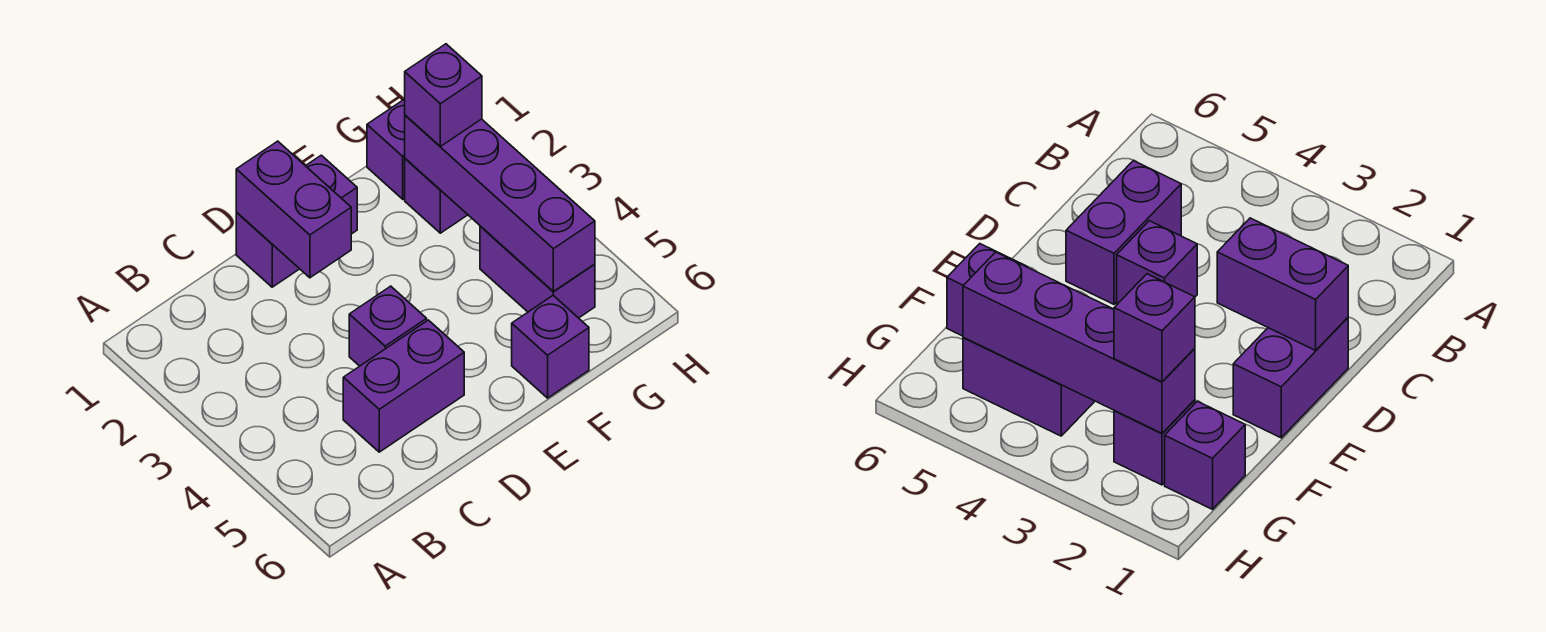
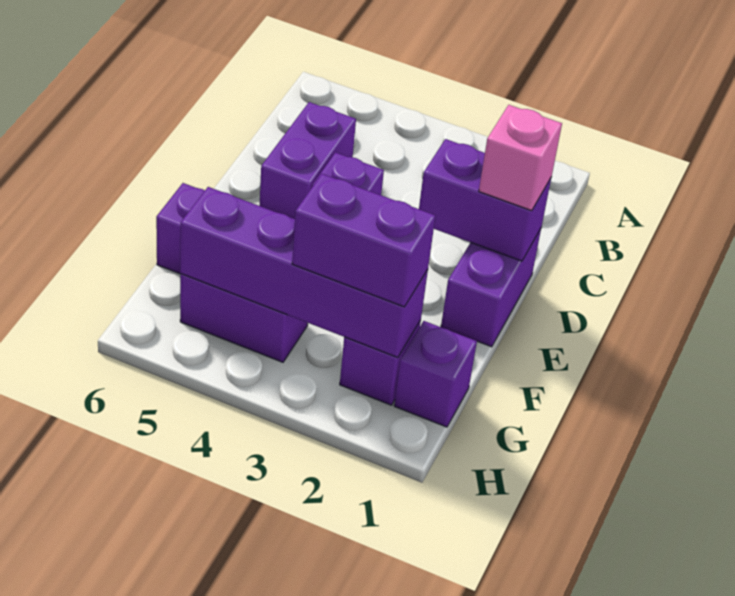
none -> pink 1x1 brick [479,105,562,211]
purple 1x1 brick [405,44,482,146] -> purple 1x2 brick [292,174,435,307]

